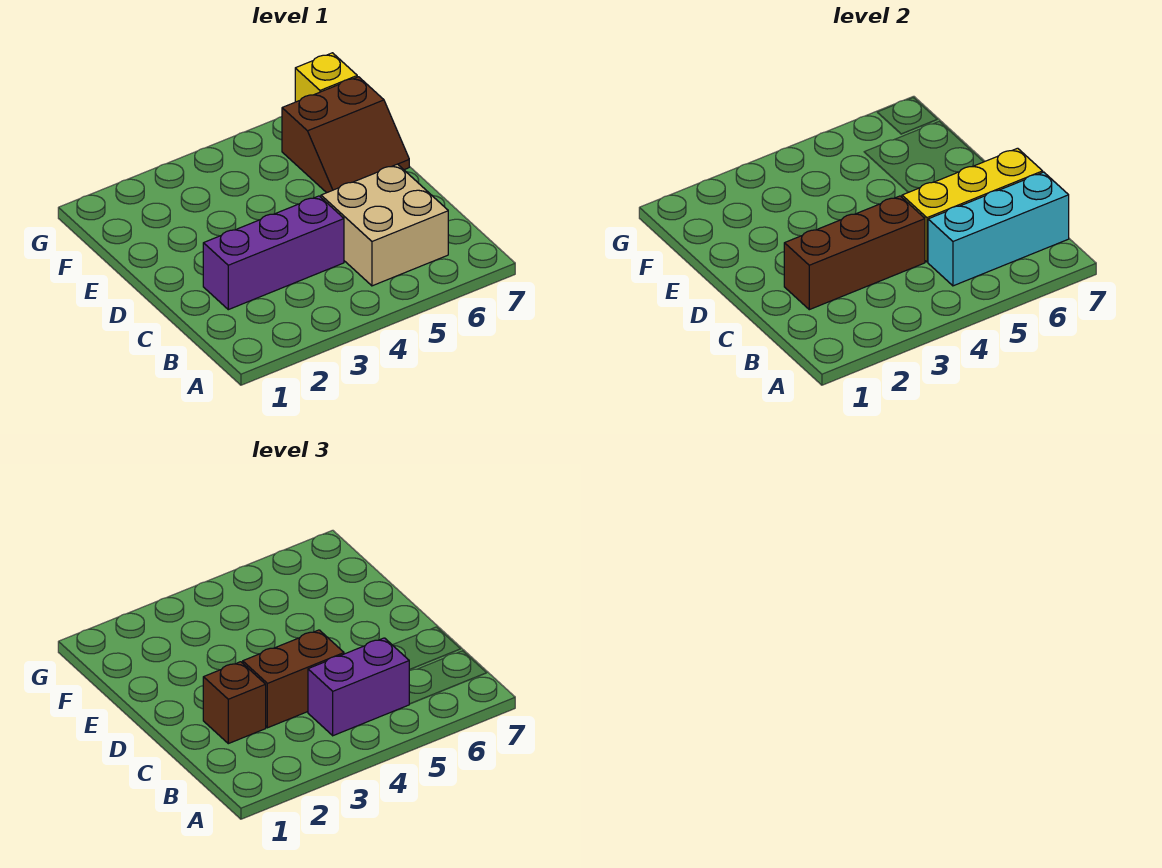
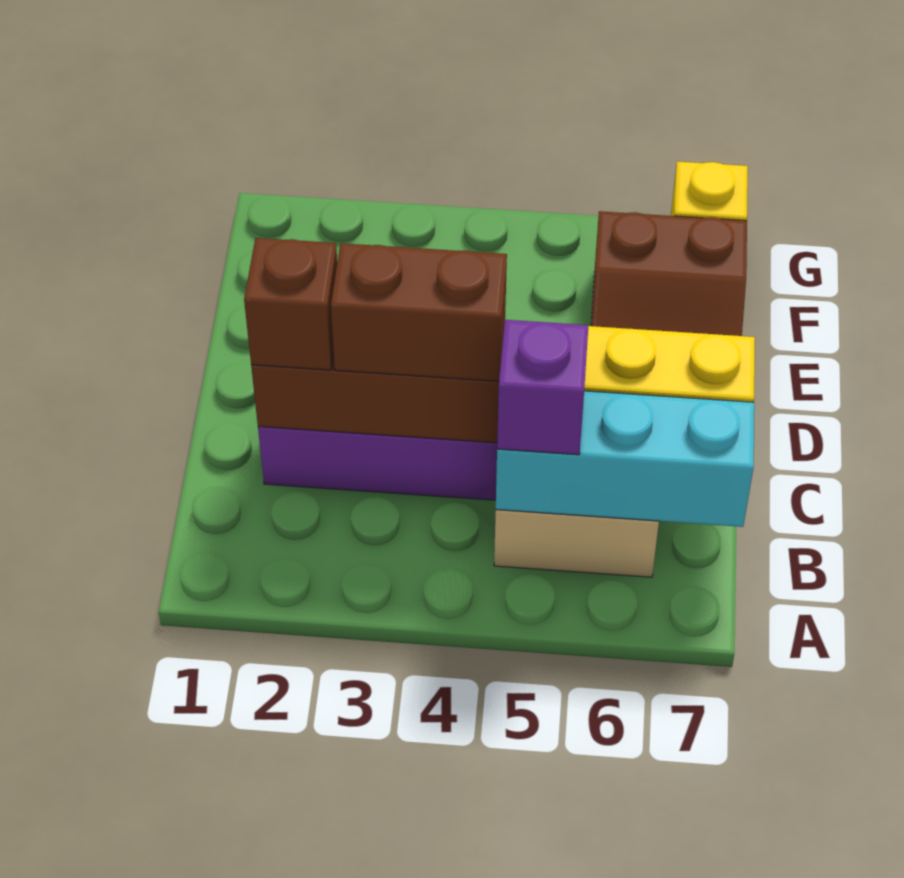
purple 1x2 brick [308,638,409,736] -> purple 1x1 brick [497,320,588,455]

